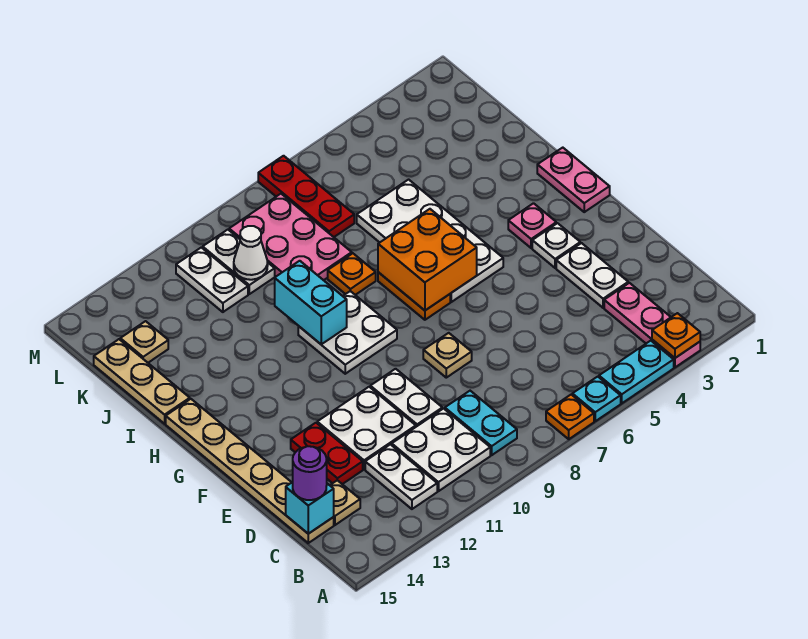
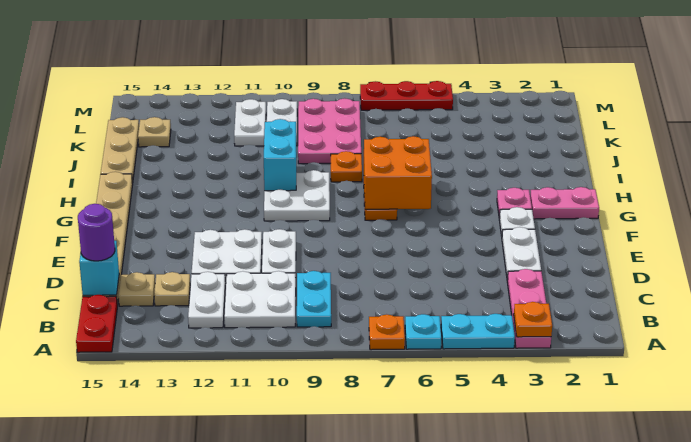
red 1x2 plate [291,423,363,484] -> red 1x2 plate moved to [76,295,117,352]
tan 1x1 plate [423,333,472,378] -> tan 1x1 plate moved to [154,272,190,306]
pink 1x2 plate [537,148,610,212] -> pink 1x2 plate turned to [530,187,599,219]
white 2x4 plate [357,180,503,302] -> none
red 1x3 plate [258,156,354,237] -> red 1x3 plate turned to [360,81,453,110]
white 1x1 cone [234,226,268,280] -> none

